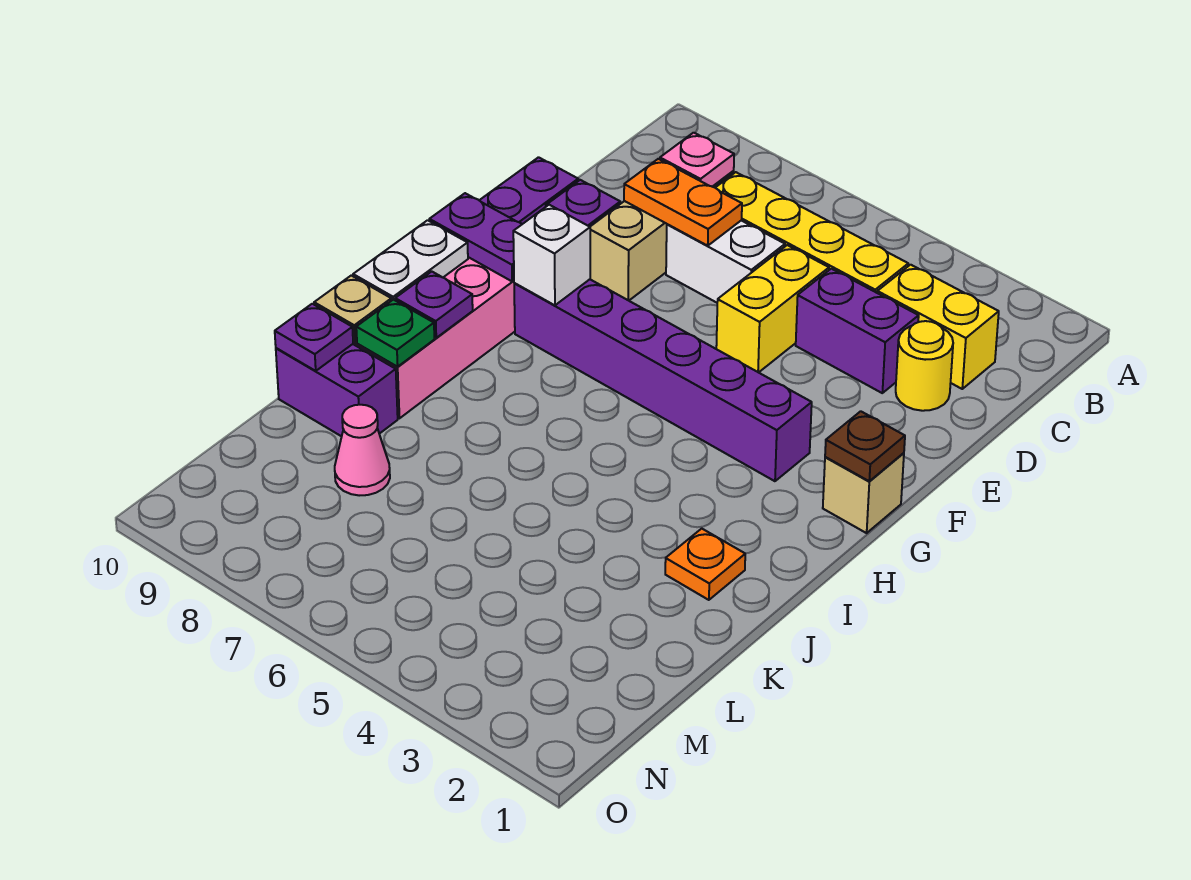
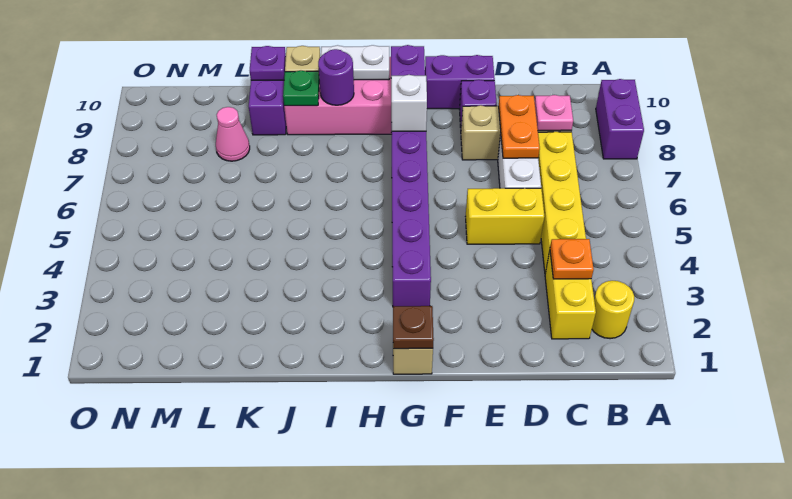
yellow 1x1 round brick [896,321,953,411] -> yellow 1x1 round brick moved to [592,281,634,339]
purple 1x2 brick [796,269,919,393] -> purple 1x2 brick moved to [596,79,644,159]
purple 1x1 plate [395,271,473,338] -> purple 1x1 round brick [318,49,354,105]
orange 1x1 plate [665,529,745,600] -> orange 1x1 plate moved to [550,239,594,279]

